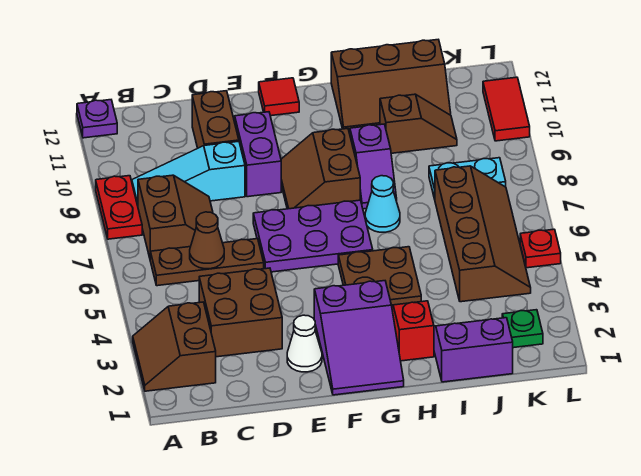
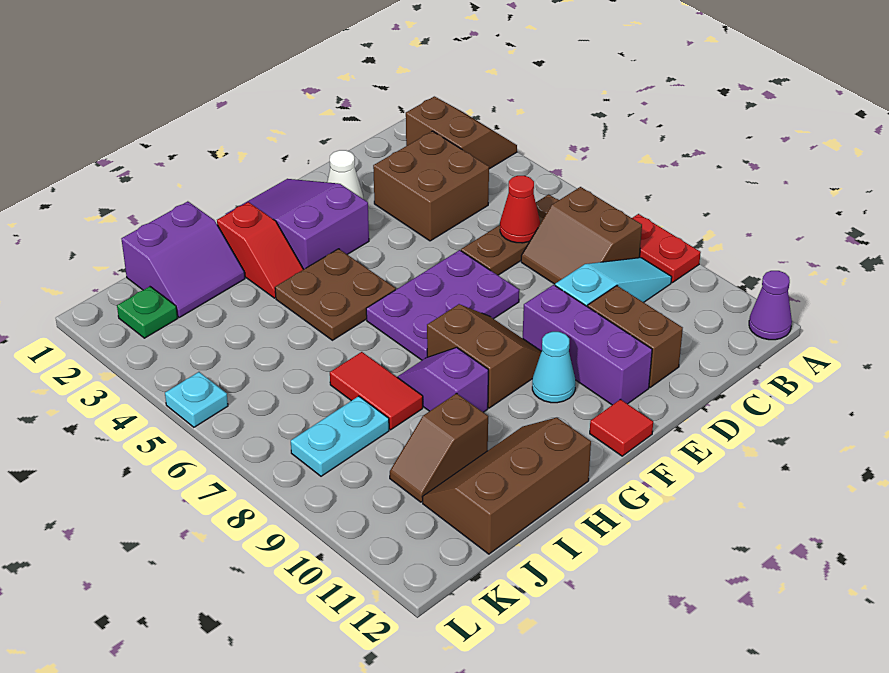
purple 1x1 plate [77,100,117,138] -> purple 1x1 cone [749,271,792,340]
brown 1x1 cone [190,212,224,269] -> red 1x1 cone [500,176,540,243]
purple 1x2 brick [235,112,281,197] -> purple 1x3 brick [523,285,652,405]
cyan 1x1 cone [365,176,400,232] -> cyan 1x1 cone moved to [532,332,576,403]
brown 2x4 slope [435,166,531,302] -> none
red 1x1 plate [520,229,561,268] -> cyan 1x1 plate [165,372,228,427]
red 1x2 tile [483,77,530,141] -> red 1x2 tile moved to [330,352,423,430]

